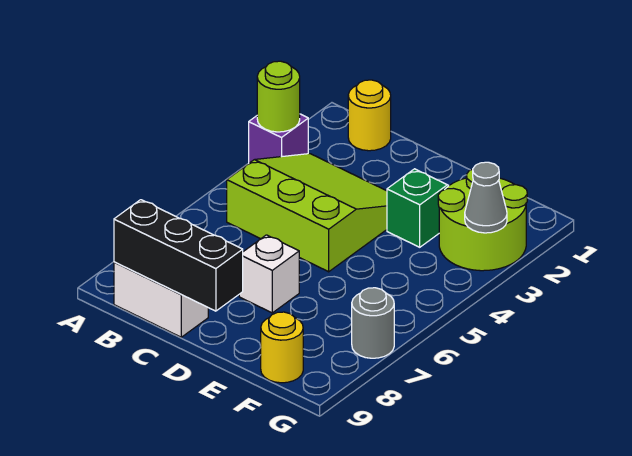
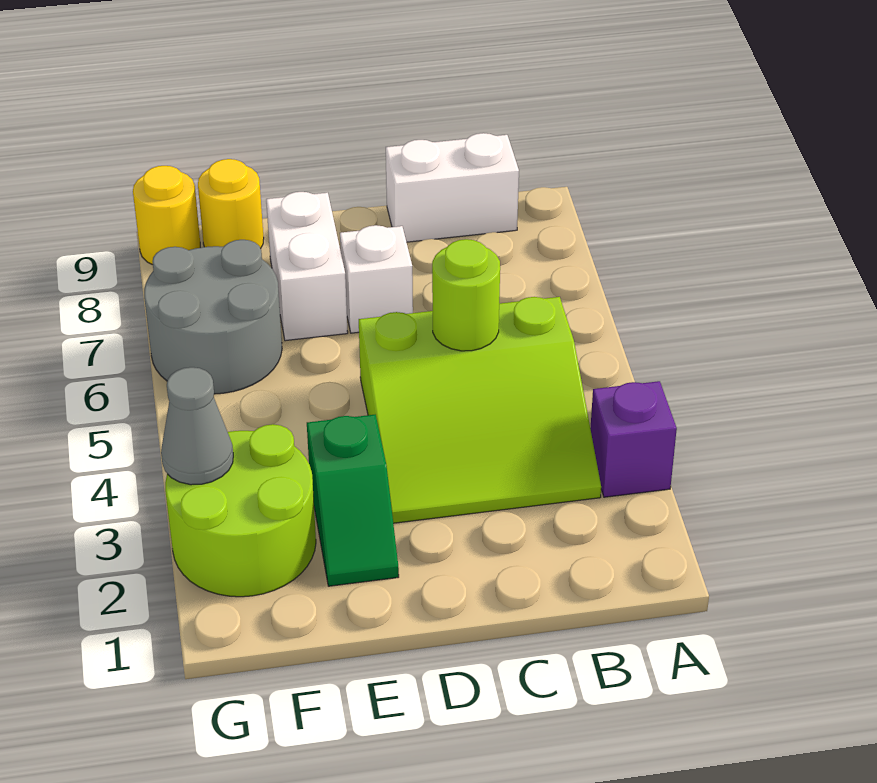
lime 1x1 round brick [257,61,300,132] -> lime 1x1 round brick moved to [432,239,500,351]
yellow 1x1 round brick [348,80,391,151] -> yellow 1x1 round brick moved to [133,166,200,265]
black 1x3 brick [114,200,243,311] -> none
none -> white 1x2 brick [266,192,348,341]
grey 1x1 round brick [352,288,394,358] -> grey 2x2 round brick [144,240,282,394]

